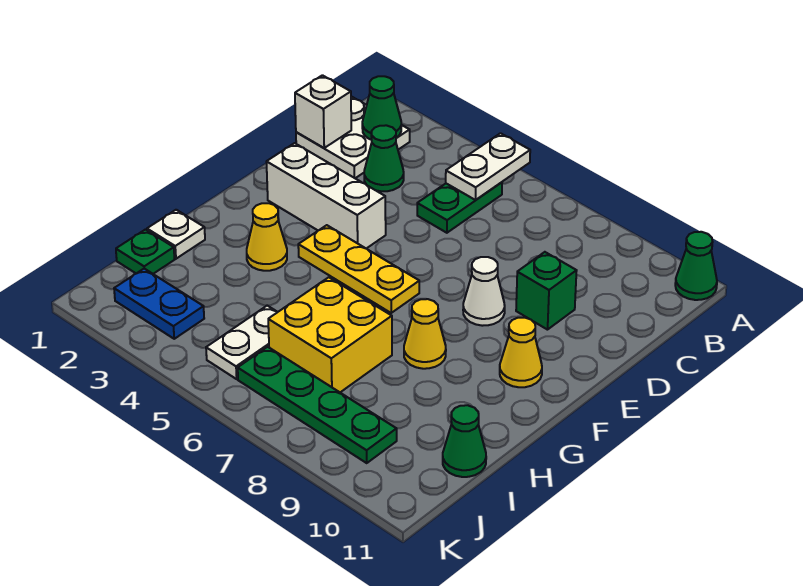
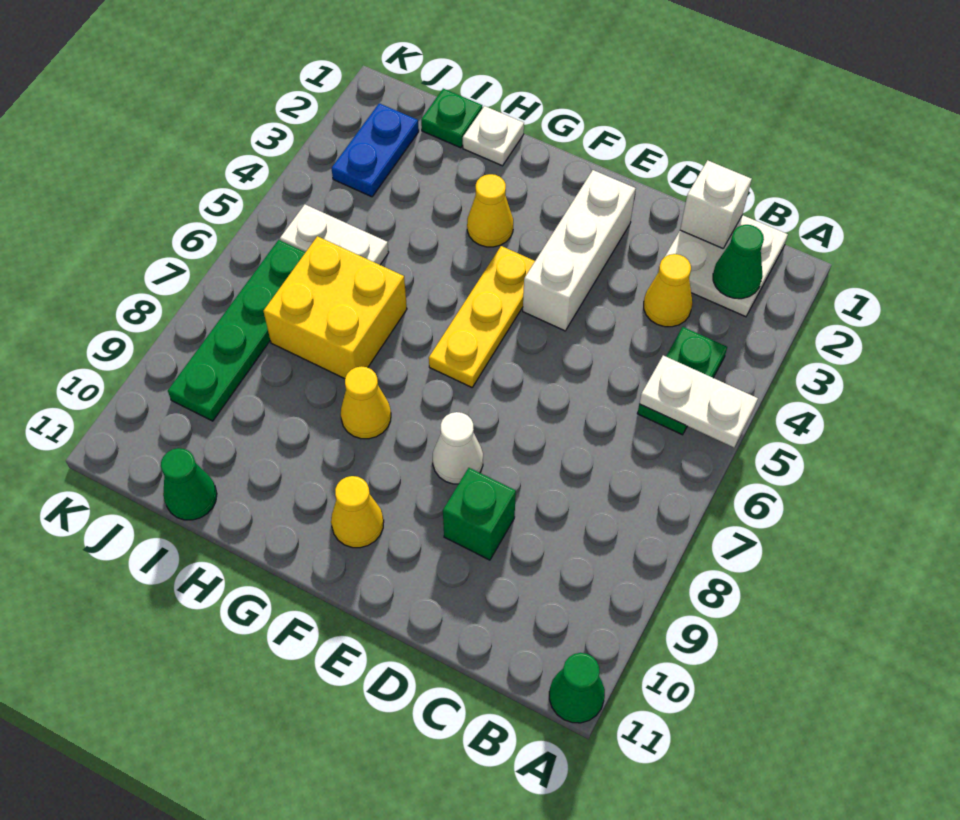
green 1x2 plate [417,182,502,233] -> green 1x2 plate turned to [637,327,727,435]
green 1x1 cone [364,125,404,191] -> yellow 1x1 cone [644,254,692,327]

